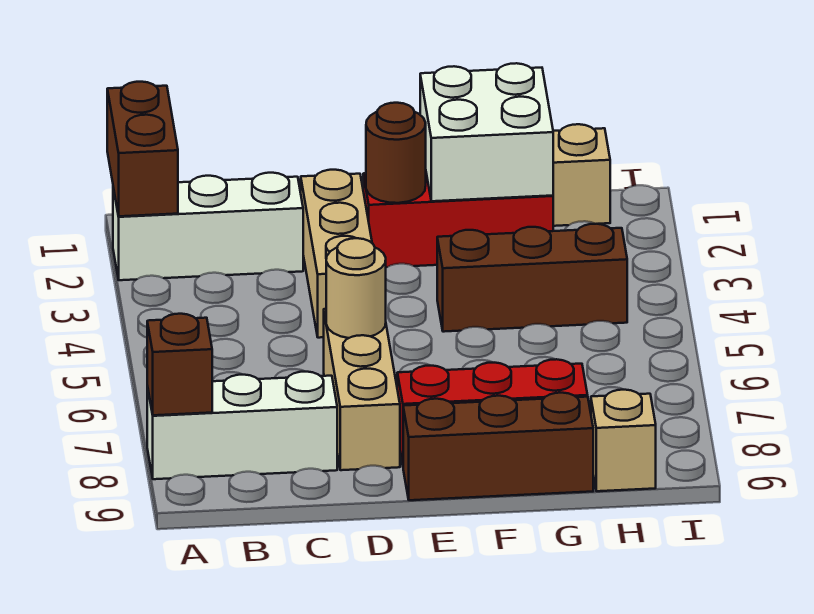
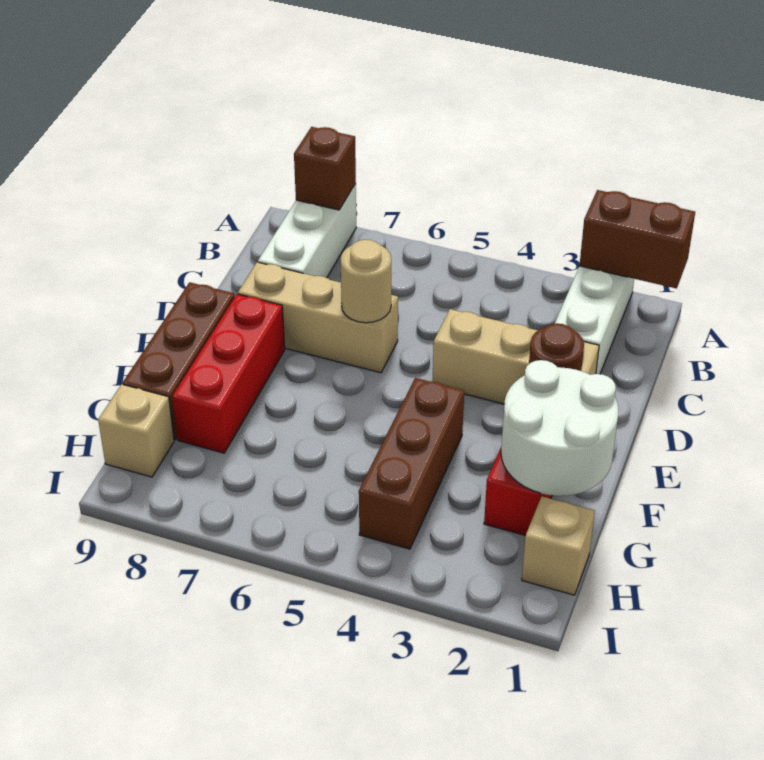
white 2x2 brick [420,63,553,201] -> white 2x2 round brick [501,360,618,496]

